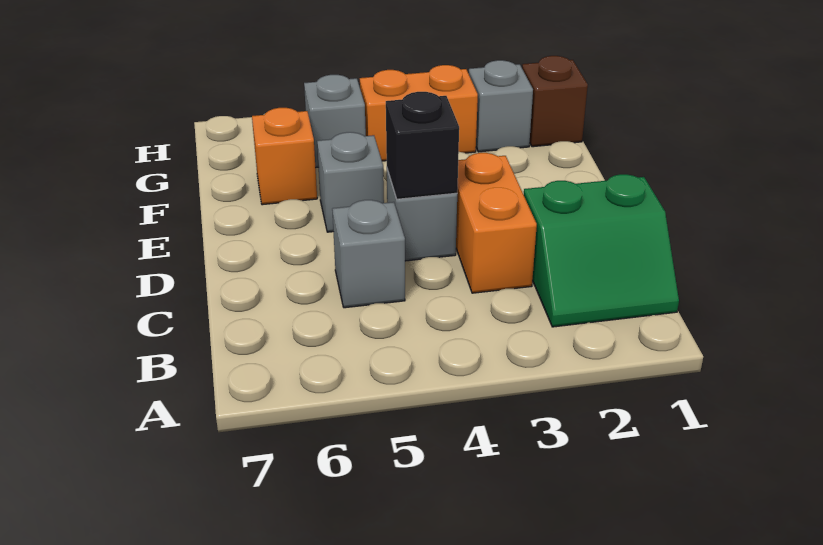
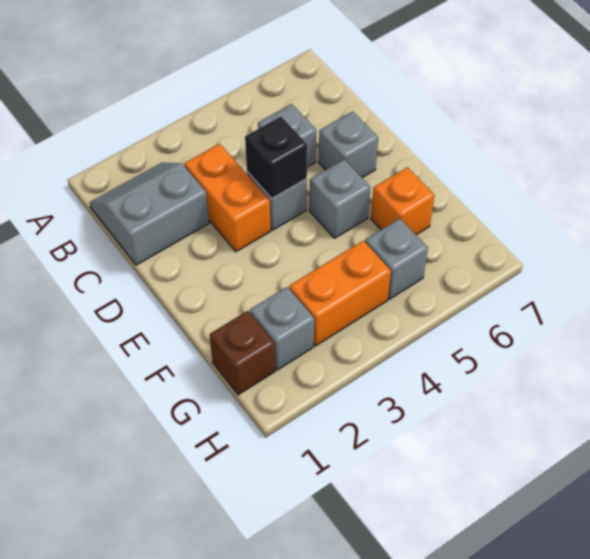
green 2x2 slope [524,174,679,327] -> grey 2x2 slope [90,163,209,265]
none -> grey 1x1 brick [319,111,378,178]

